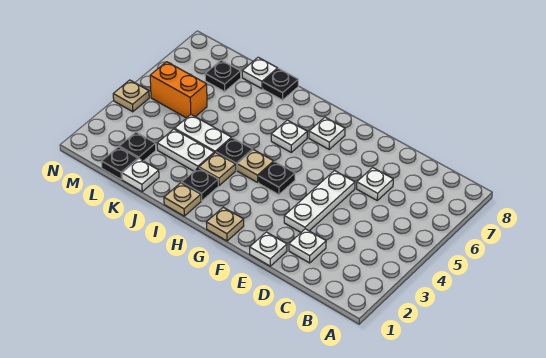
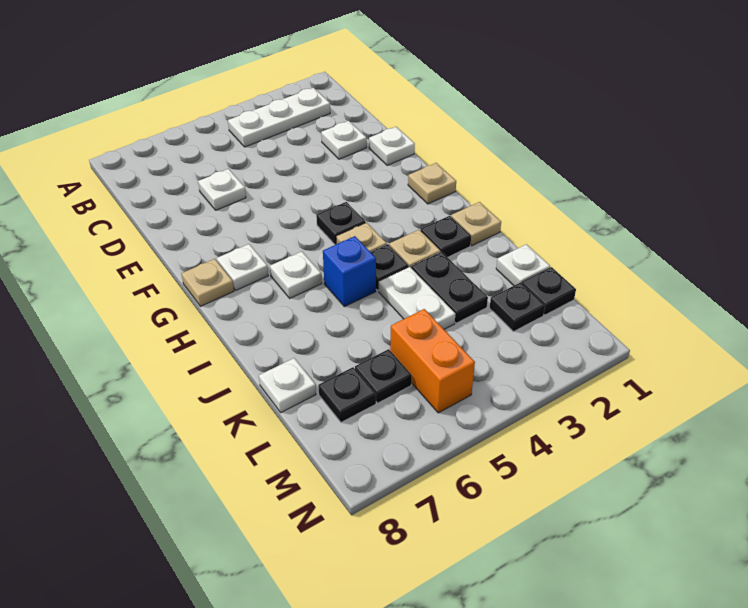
white 1x3 plate [284,171,355,232] -> white 1x3 plate moved to [228,88,330,147]
none -> blue 1x1 brick [323,236,376,307]
white 1x2 plate [157,129,214,171] -> black 1x2 plate [411,252,488,323]
black 1x1 plate [263,69,298,100] -> black 1x1 plate moved to [355,349,412,403]
tan 1x1 plate [113,80,149,112] -> tan 1x1 plate moved to [181,259,234,306]

